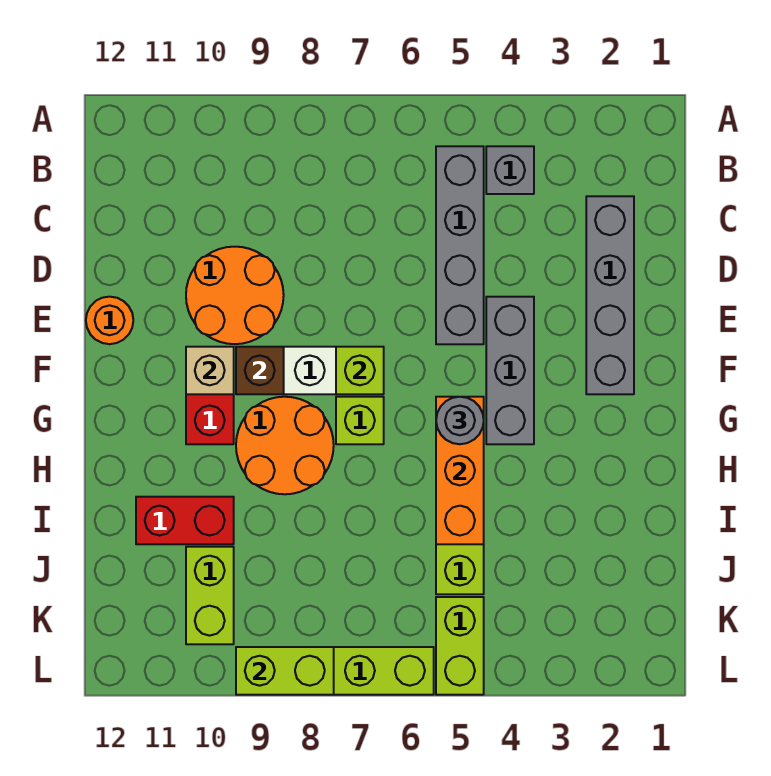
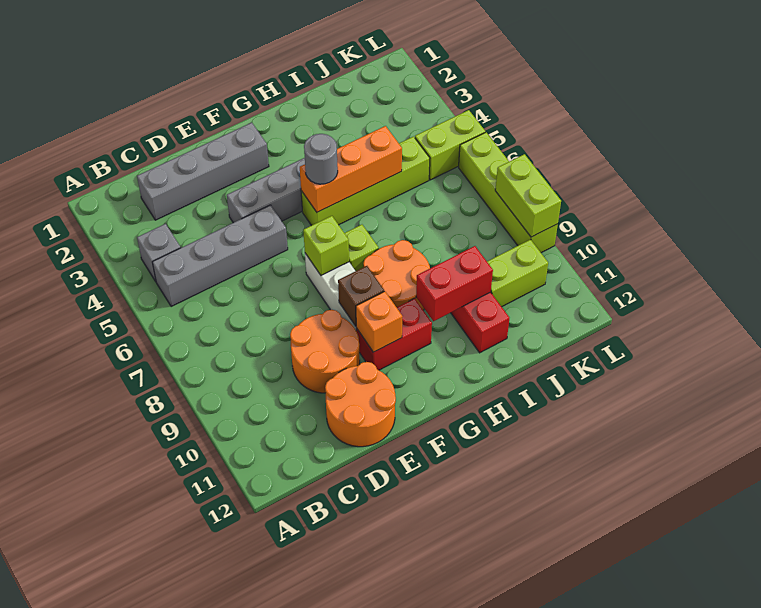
orange 1x1 round brick [86,297,133,344] -> orange 2x2 round brick [325,362,396,447]
tan 1x1 brick [186,347,234,394] -> orange 1x1 brick [356,291,403,352]
none -> red 1x2 brick [416,246,493,321]

